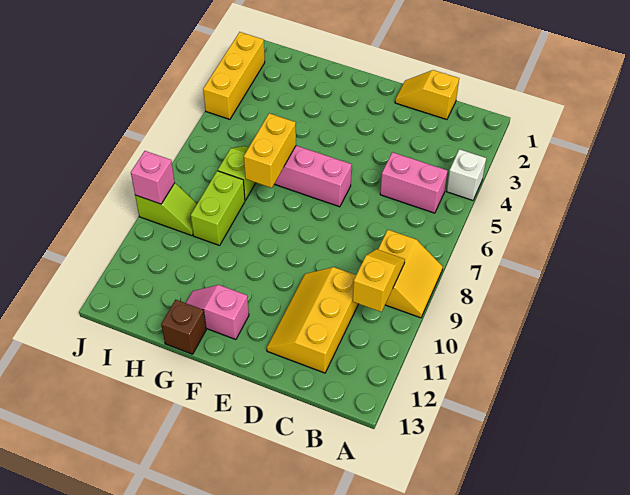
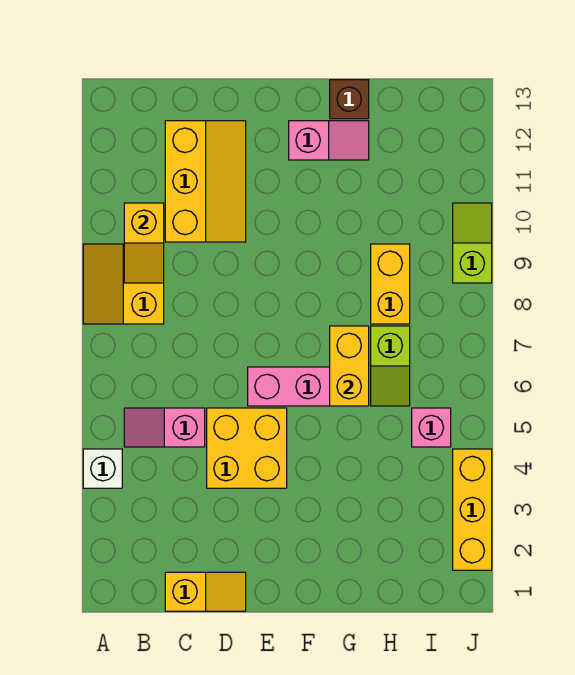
pink 1x2 brick [380,152,448,213] -> pink 1x2 slope [124,408,205,447]
none -> yellow 2x2 brick [207,408,287,488]
lime 1x2 brick [191,171,245,245] -> yellow 1x2 brick [371,244,410,324]
lime 1x2 slope [135,183,197,236] -> lime 1x2 slope turned to [453,203,492,283]
pink 1x1 brick [131,151,175,204] -> pink 1x1 brick moved to [412,408,451,447]

